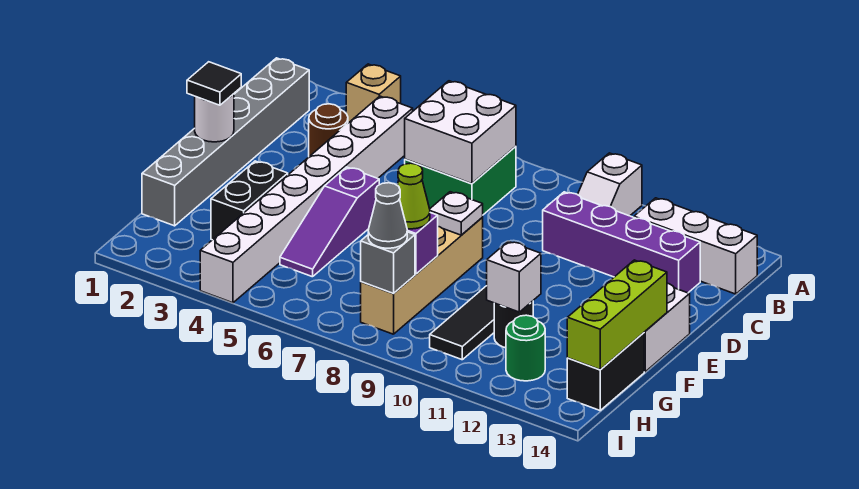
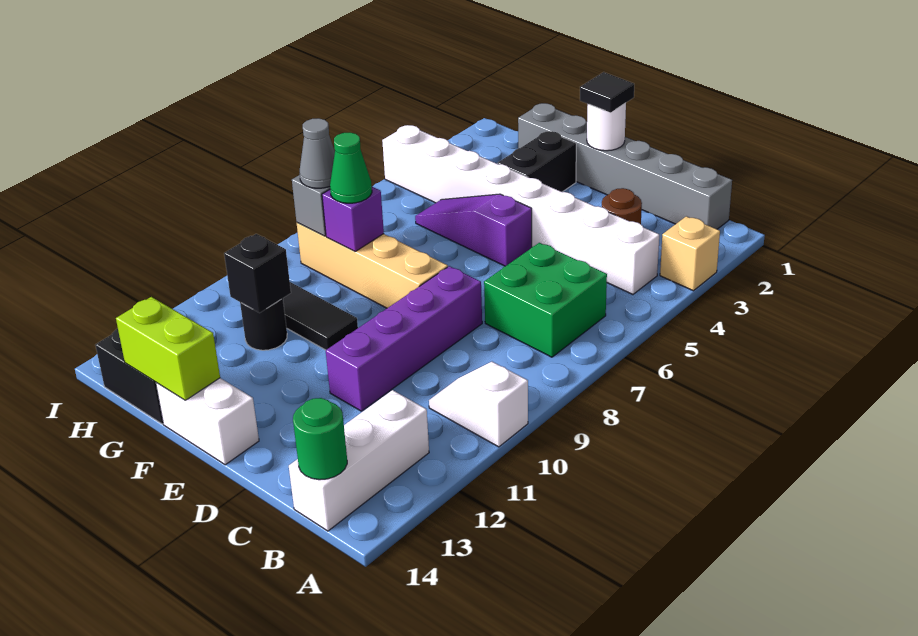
white 2x2 brick [405,81,516,184] -> none
purple 1x4 brick [543,192,700,293] -> purple 1x4 brick moved to [326,266,482,411]
white 1x1 plate [430,192,483,235] -> none
black 1x2 brick [211,161,288,240] -> black 1x2 brick turned to [498,131,576,192]
lime 1x3 brick [567,260,667,370] -> lime 1x2 brick [116,297,220,400]
lime 1x1 cone [397,163,430,229] -> green 1x1 cone [330,132,372,203]
white 1x1 brick [487,241,541,312] -> black 1x1 brick [224,234,291,313]
green 1x1 round brick [506,315,545,381] -> green 1x1 round brick moved to [293,398,347,480]

